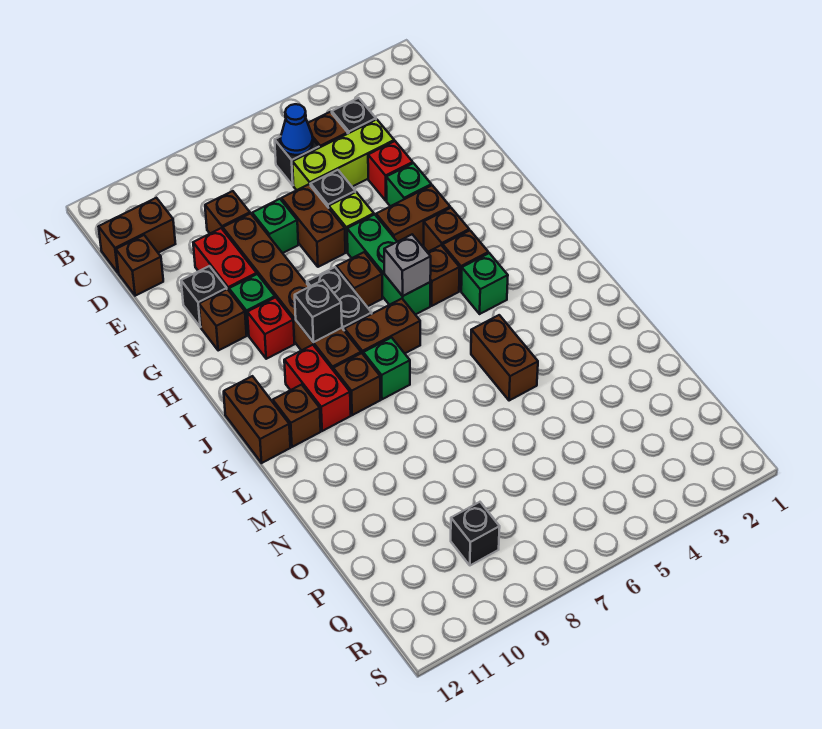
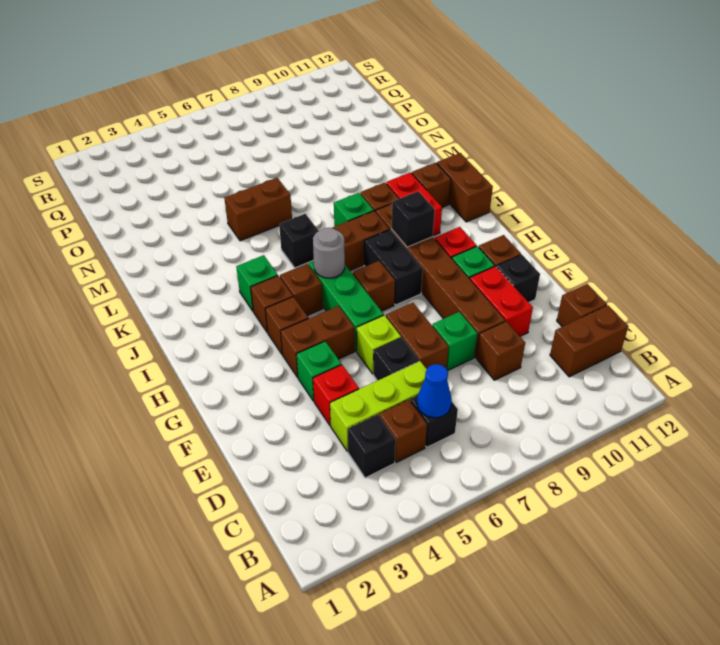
grey 1x1 brick [384,234,431,296] -> grey 1x1 round brick [313,228,345,278]
brown 1x2 brick [471,315,538,401] -> brown 1x2 brick turned to [224,178,292,241]
black 1x1 brick [451,502,500,565] -> black 1x1 brick moved to [279,214,319,268]

